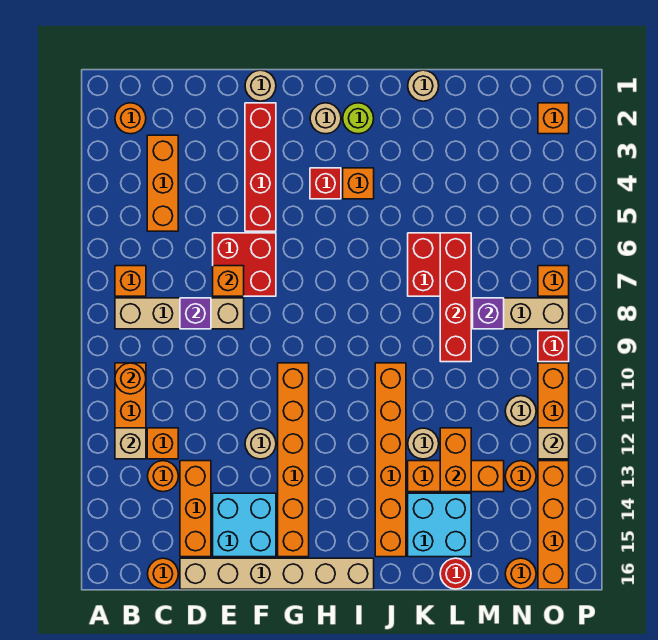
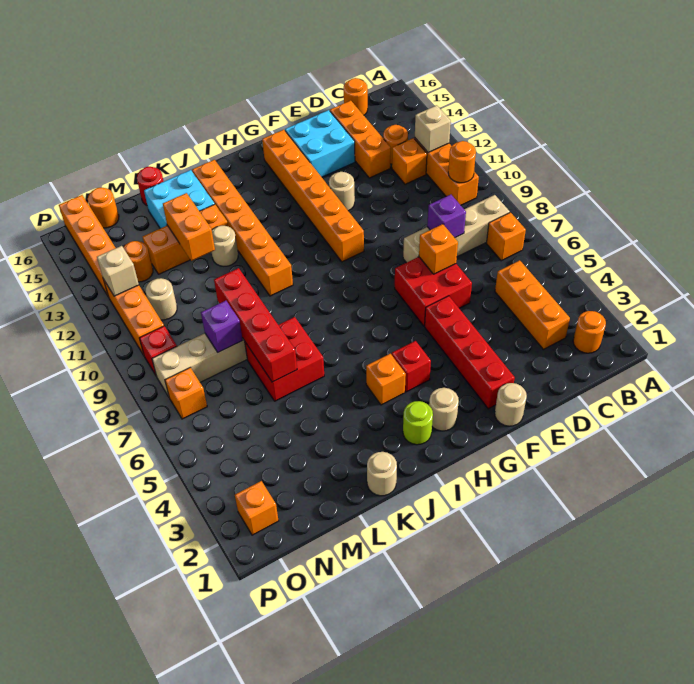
tan 1x6 brick [180,558,374,589] -> none

